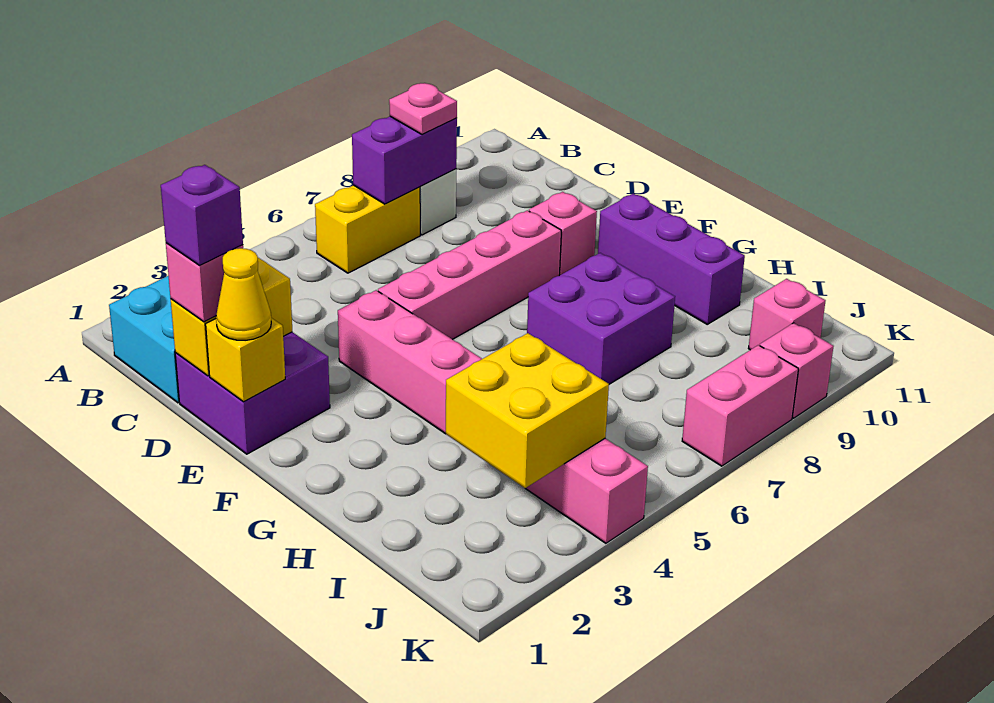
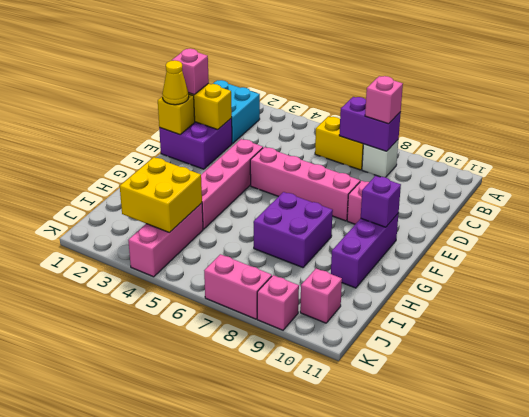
pink 1x1 plate [389,83,457,134] -> pink 1x1 brick [365,76,403,124]
purple 1x1 brick [161,165,243,265] -> purple 1x1 brick moved to [361,176,401,227]

